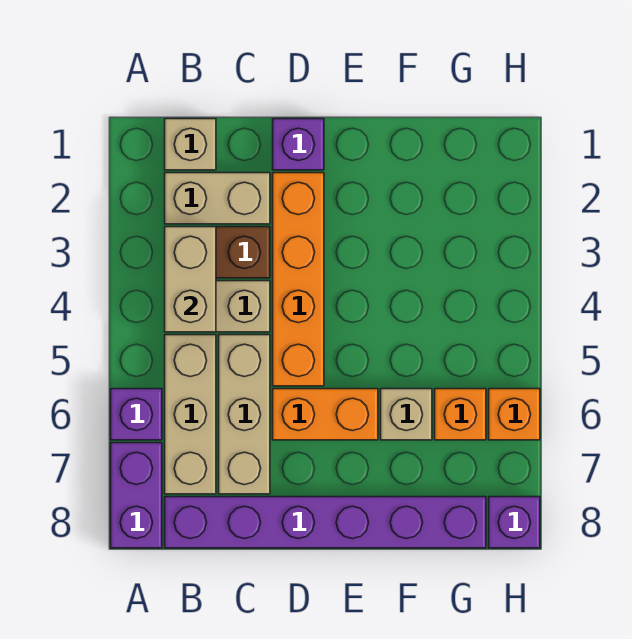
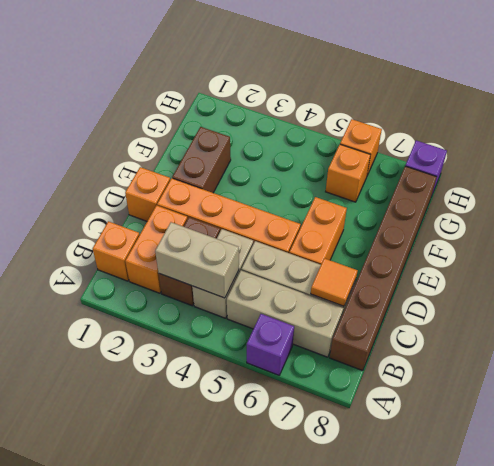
purple 1x2 brick [111,443,162,548] -> none
tan 1x1 brick [165,119,216,170] -> orange 1x1 brick [93,221,139,281]
tan 1x2 brick [165,173,270,224] -> orange 1x2 brick [125,205,187,293]
purple 1x6 brick [165,497,486,548] -> brown 1x6 brick [330,166,437,371]
none -> orange 1x1 tile [311,258,358,306]
purple 1x1 brick [273,119,324,170] -> orange 1x1 brick [125,167,170,221]
none -> brown 1x2 brick [172,127,231,193]
tan 1x1 brick [381,389,432,440] -> none

